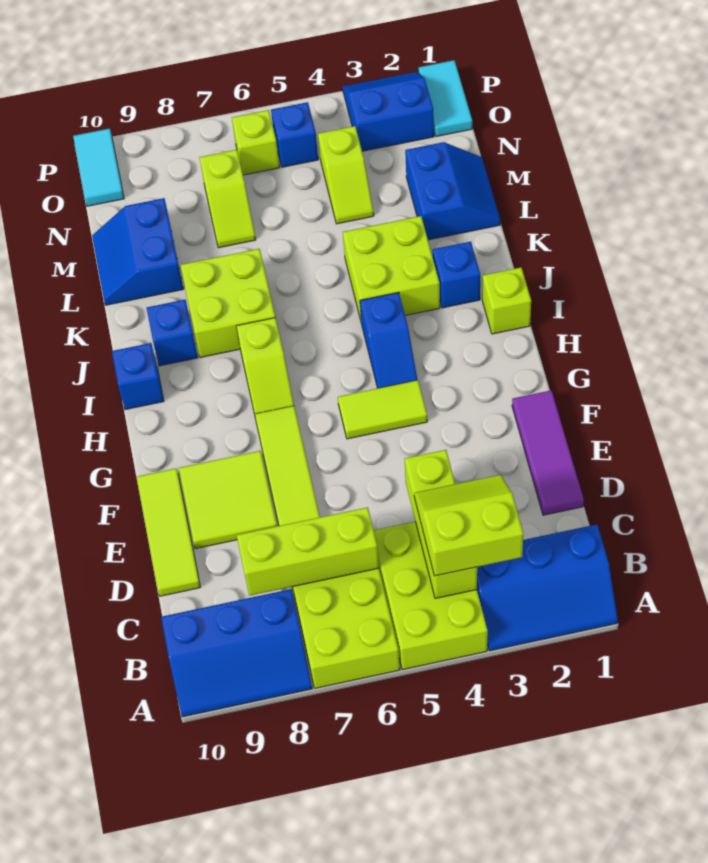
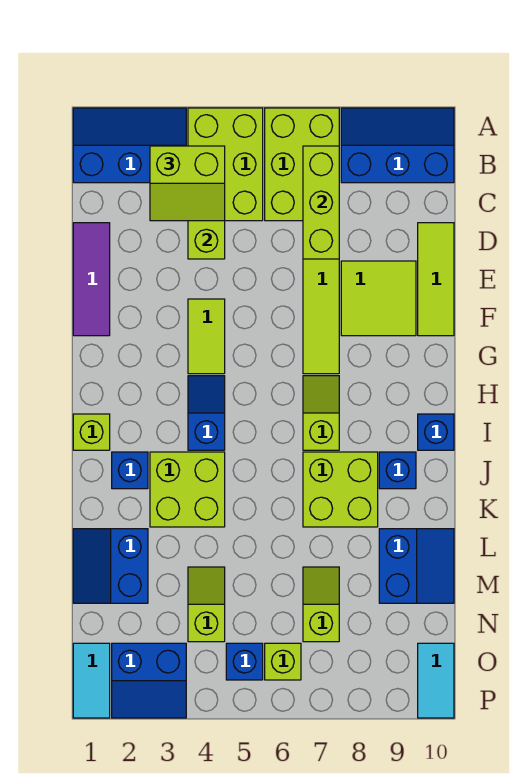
lime 1x3 brick [237,507,379,596] -> lime 1x3 brick turned to [303,146,339,259]
lime 1x2 tile [338,380,427,439] -> lime 1x2 tile turned to [188,299,225,374]

